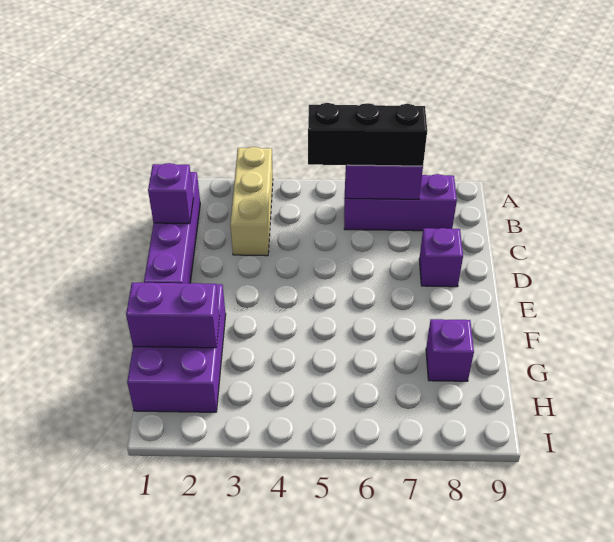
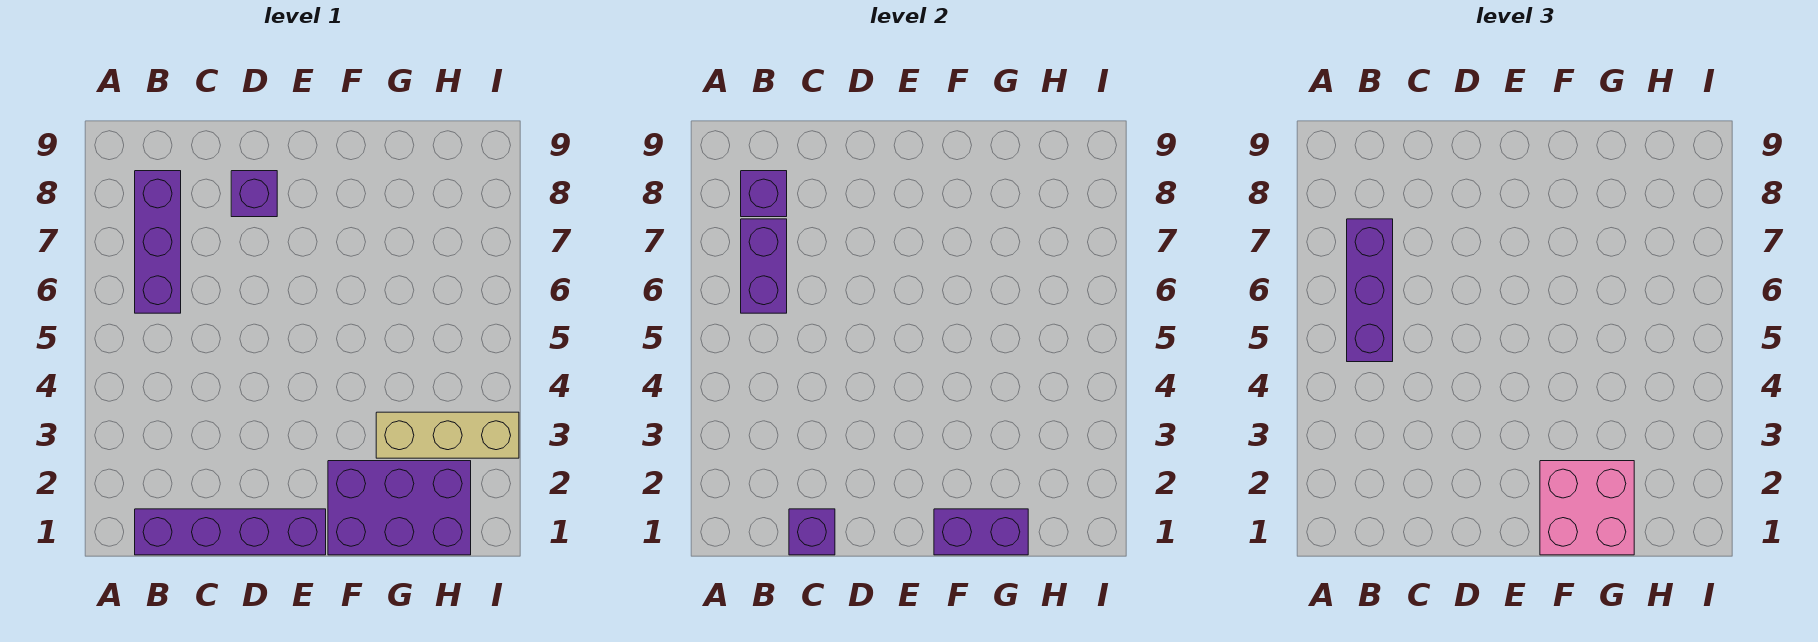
tan 1x3 brick [230,147,273,256] -> tan 1x3 brick moved to [376,412,519,458]
black 1x3 brick [308,103,427,166] -> purple 1x3 brick [1347,219,1393,362]
none -> pink 2x2 brick [1540,461,1634,555]
purple 1x2 brick [126,283,220,348] -> purple 1x2 brick turned to [934,509,1028,555]
purple 1x1 brick [426,319,474,381] -> purple 1x1 brick moved to [741,171,787,217]

